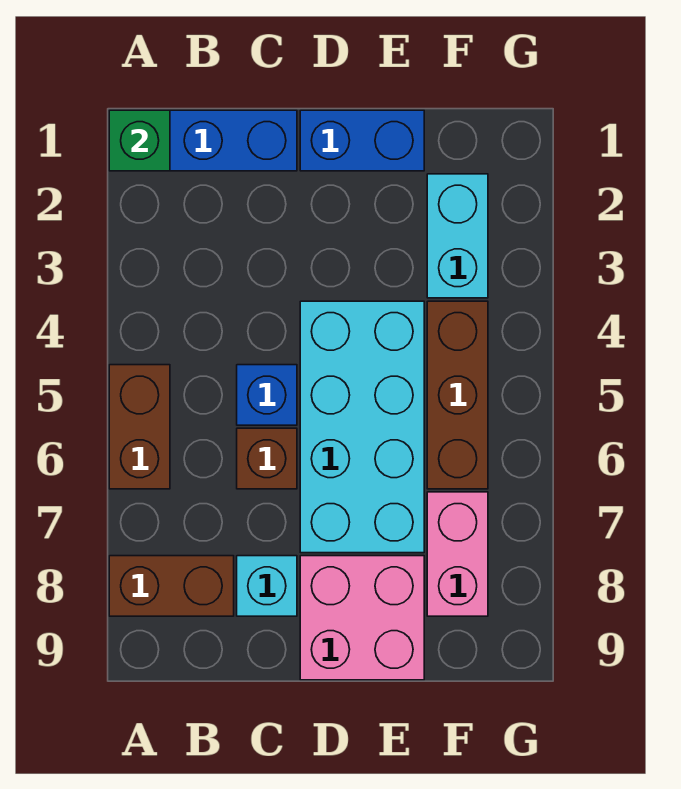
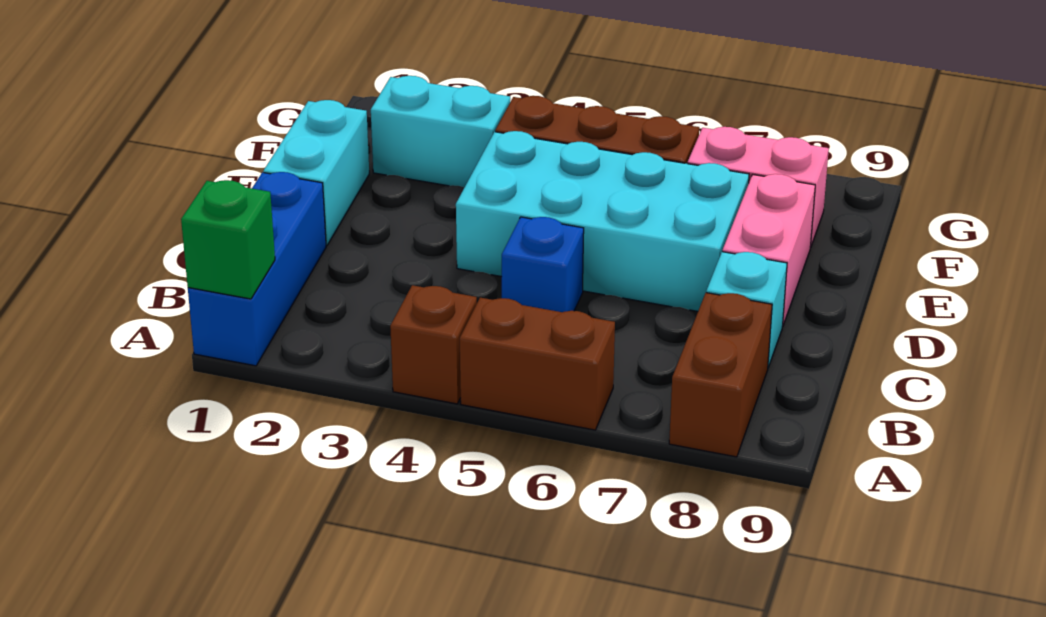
brown 1x1 brick [237,428,297,489] -> brown 1x1 brick moved to [390,285,477,404]
blue 1x2 brick [300,110,424,171] -> cyan 1x2 brick [263,100,369,245]
pink 2x2 brick [300,556,424,680] -> pink 1x2 brick [722,174,815,325]

